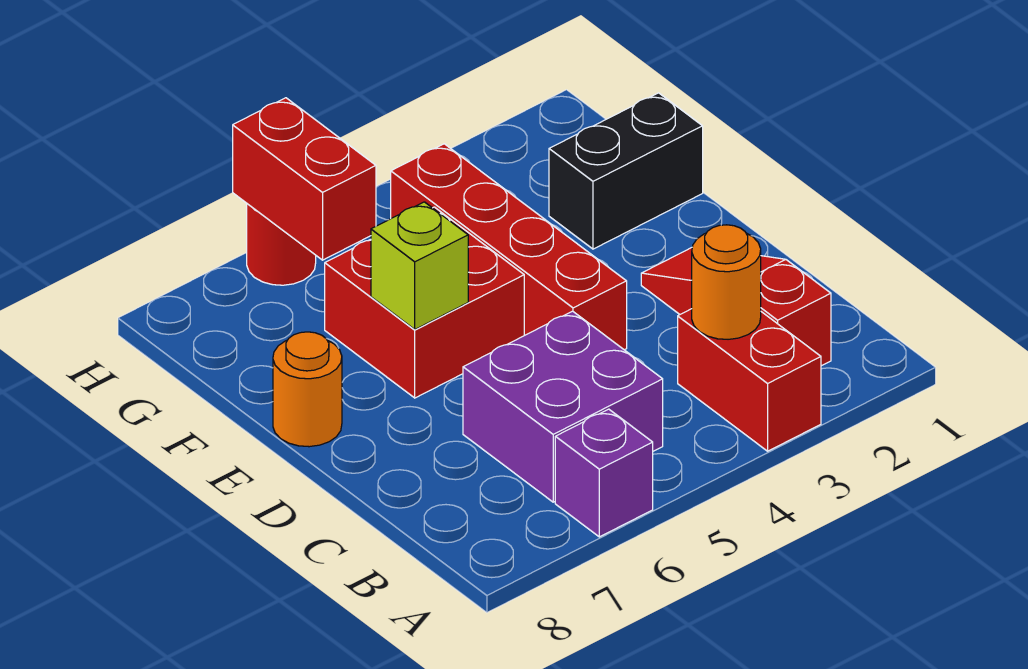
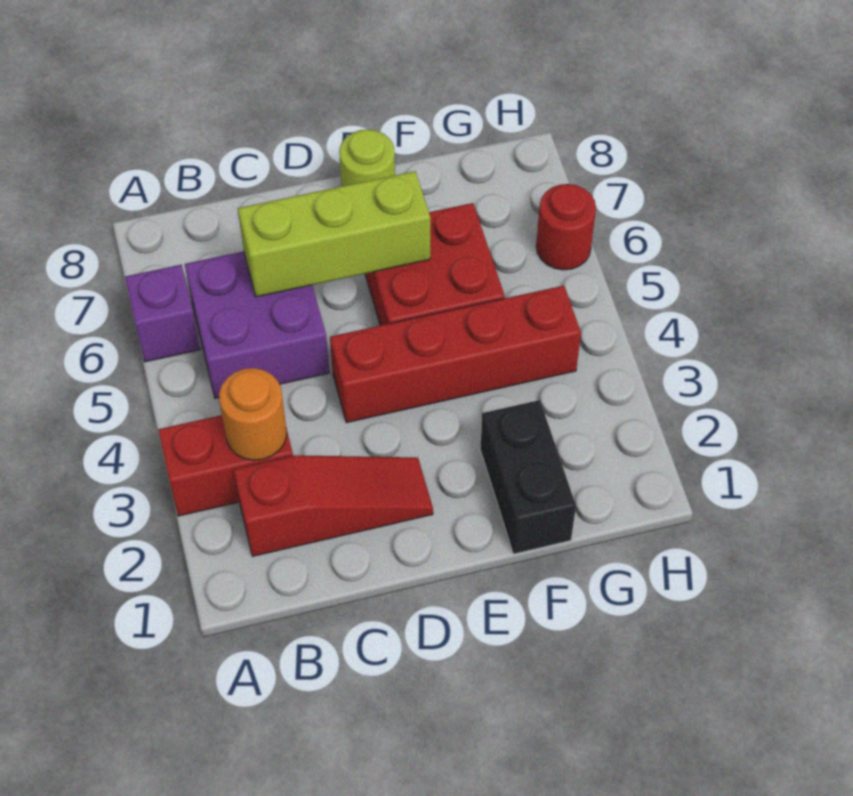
lime 1x1 brick [371,202,468,329] -> lime 1x3 brick [238,171,430,297]
orange 1x1 round brick [273,332,342,447] -> lime 1x1 round brick [339,129,395,186]
red 1x2 brick [233,98,376,260] -> none

